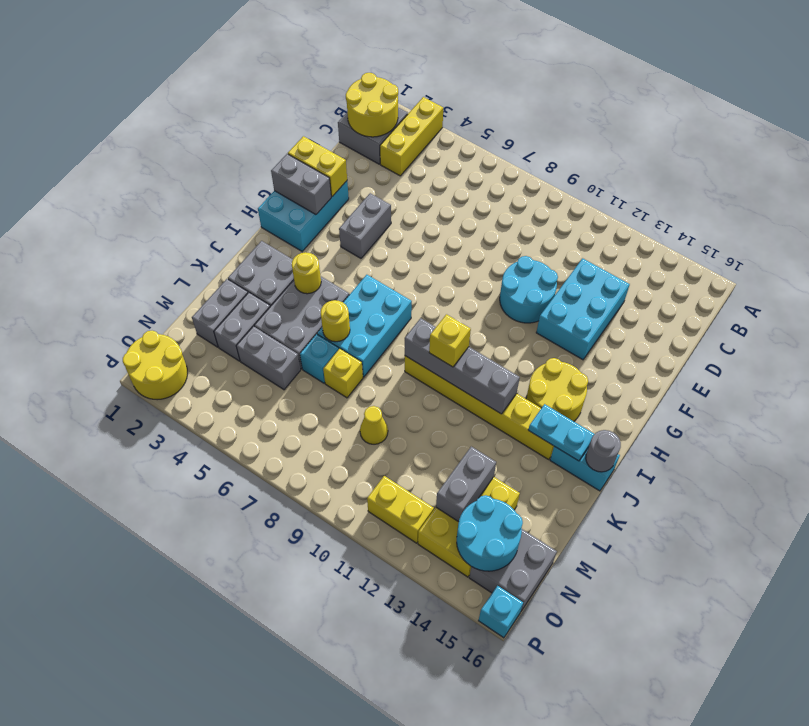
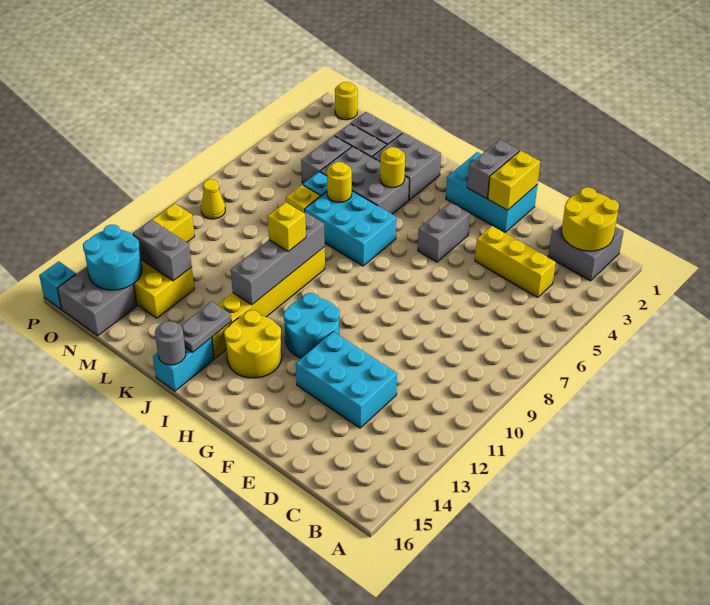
yellow 1x3 brick [380,97,443,176] -> yellow 1x3 brick moved to [475,226,556,298]
cyan 2x2 round brick [500,256,558,323] -> cyan 2x2 round brick moved to [284,293,340,358]
grey 1x2 brick [339,193,391,258] -> grey 1x2 brick turned to [418,202,470,262]
cyan 1x2 plate [528,404,594,461] -> grey 1x2 plate [181,301,231,353]
yellow 1x1 cone [360,406,388,444] -> yellow 1x1 cone moved to [201,179,225,219]
yellow 2x2 round brick [123,331,188,400] -> yellow 1x1 round brick [335,82,358,120]

